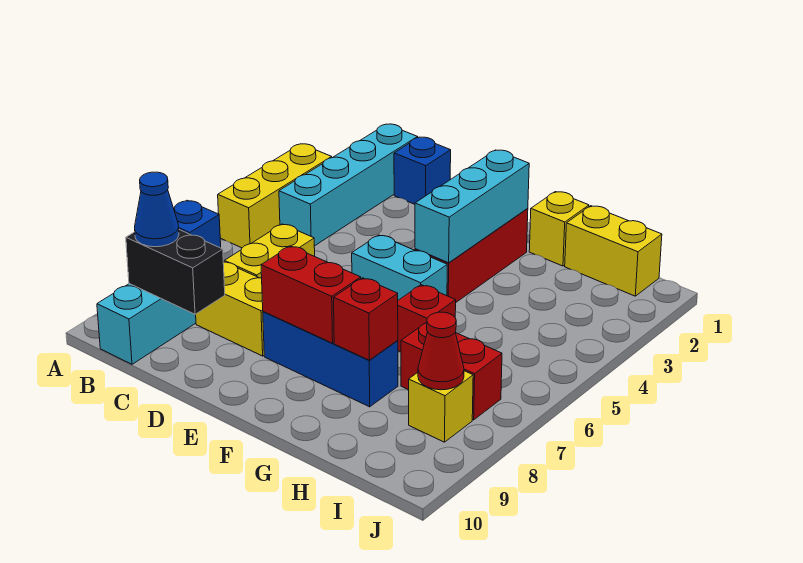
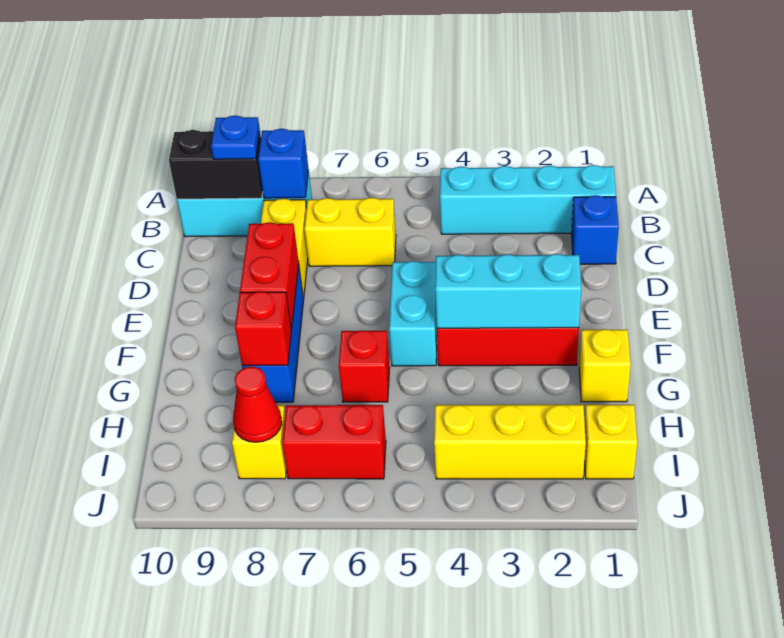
yellow 1x3 brick [218,144,332,248] -> yellow 1x3 brick moved to [434,405,586,479]
black 1x2 brick [126,230,225,314] -> black 1x2 brick turned to [169,130,263,199]
blue 1x1 cone [135,172,179,247] -> blue 1x1 plate [211,116,260,159]
yellow 1x2 brick [565,206,662,296] -> yellow 1x1 brick [585,405,637,479]
red 1x2 brick [401,322,502,420] -> red 1x2 brick turned to [282,405,386,479]

